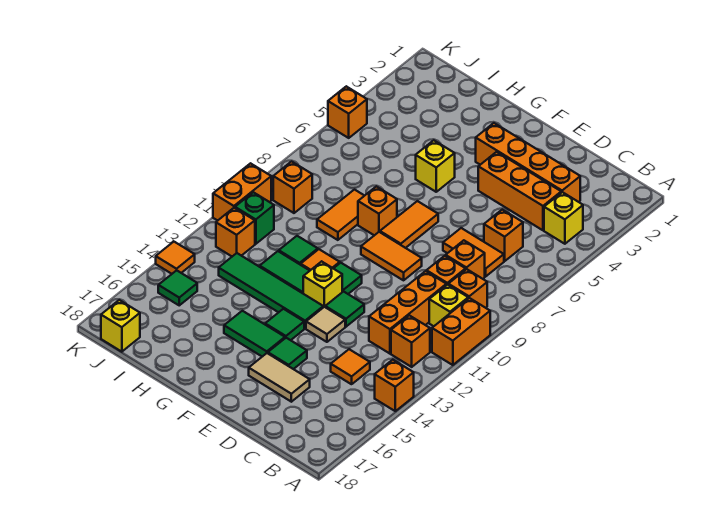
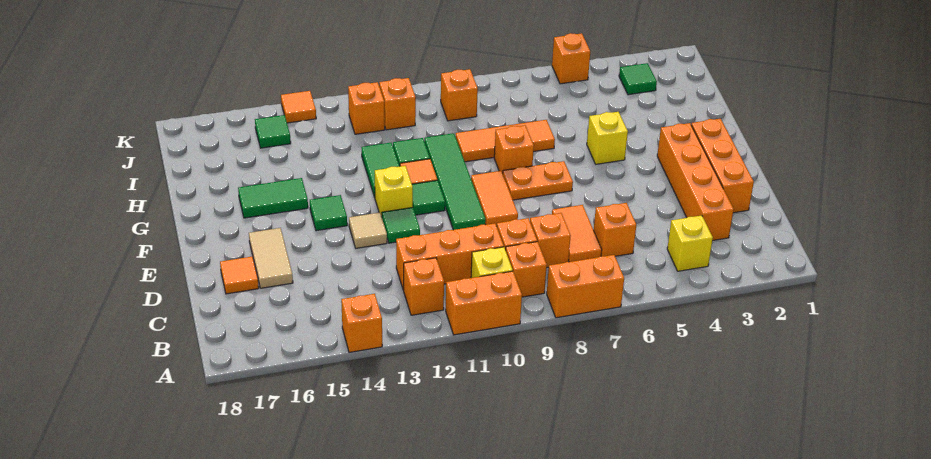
orange 1x3 brick [478,152,561,230] -> orange 1x3 brick moved to [691,119,754,213]
orange 1x1 tile [331,349,370,384] -> orange 1x1 tile moved to [220,256,259,294]
green 1x1 tile [268,338,307,369] -> green 1x1 tile moved to [619,63,657,95]
orange 1x2 tile [380,201,438,248] -> orange 1x2 plate [503,161,573,200]
green 1x4 tile [219,253,323,328] -> green 1x4 tile moved to [424,133,486,230]
green 1x2 tile [224,311,285,357] -> green 1x2 tile turned to [238,178,308,218]
orange 1x2 tile [317,190,364,240] -> orange 1x3 tile [456,120,555,162]
green 1x1 brick [235,192,274,244] -> orange 1x1 brick [379,78,416,130]
yellow 1x1 brick [101,300,140,352] -> none
orange 1x2 brick [213,163,271,221] -> orange 1x2 brick moved to [547,255,624,318]

